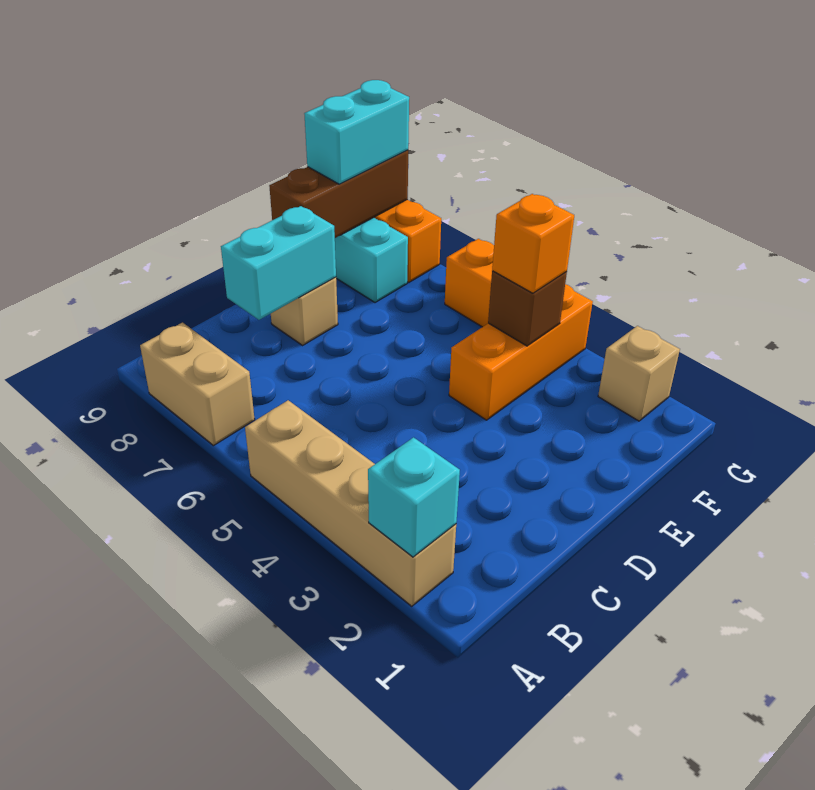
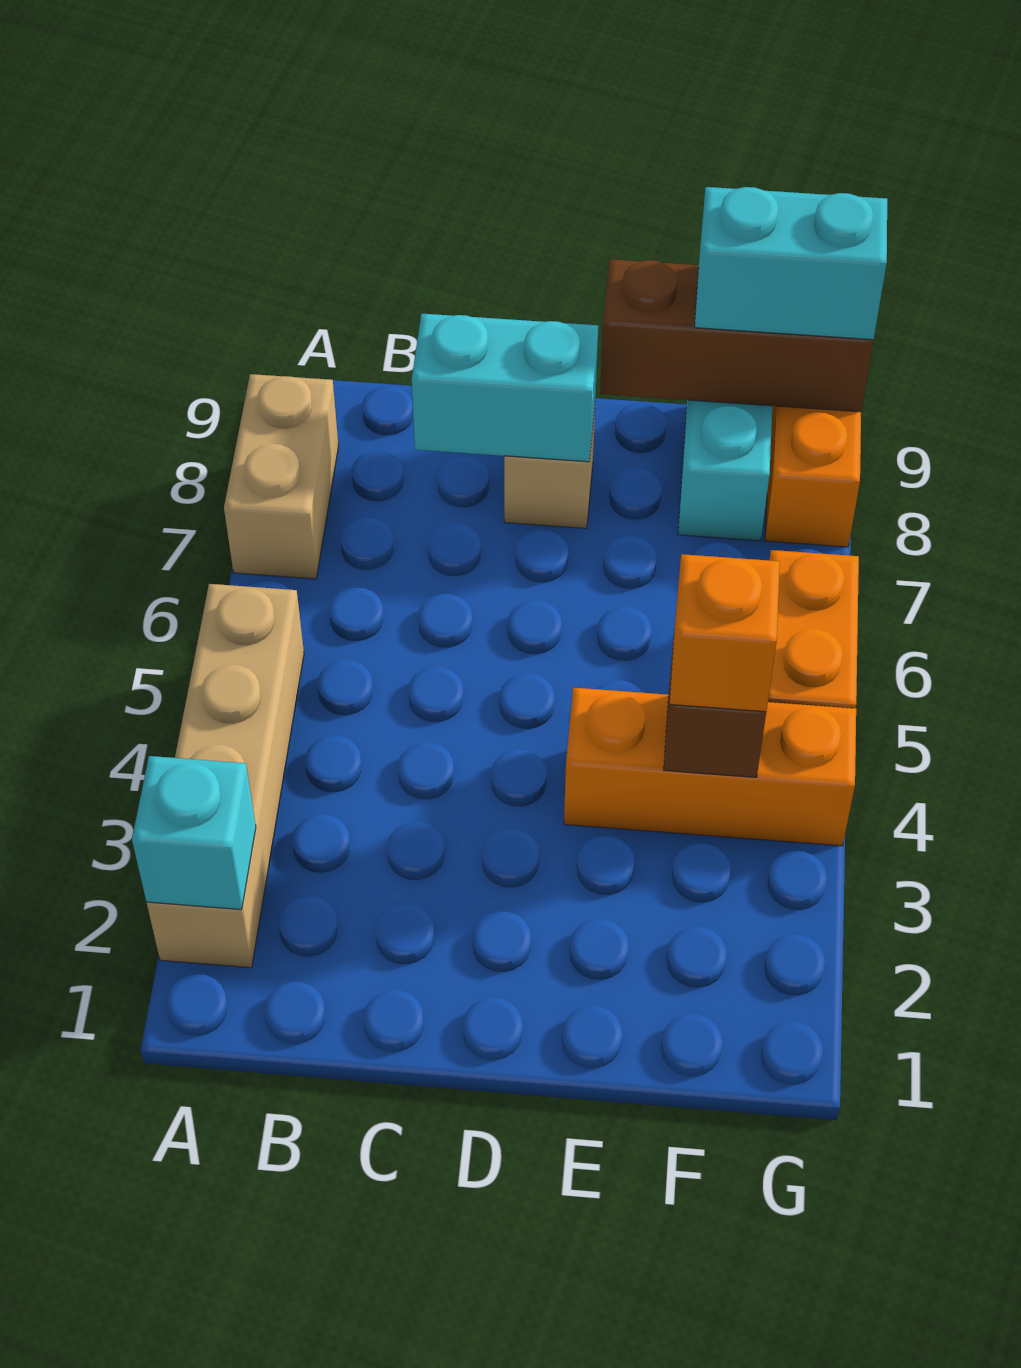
tan 1x1 brick [598,326,680,421] -> none

